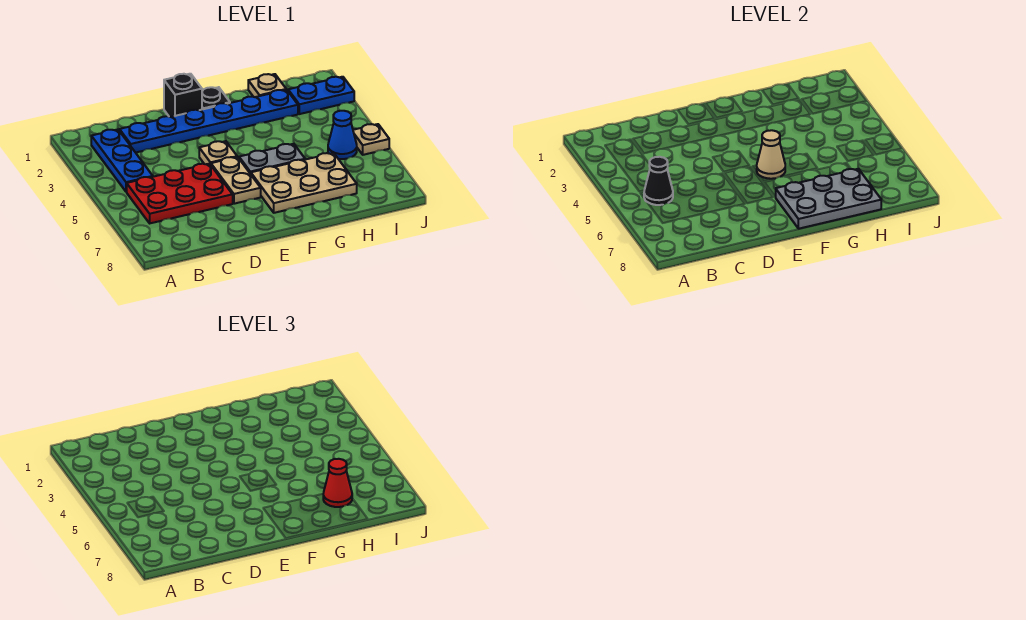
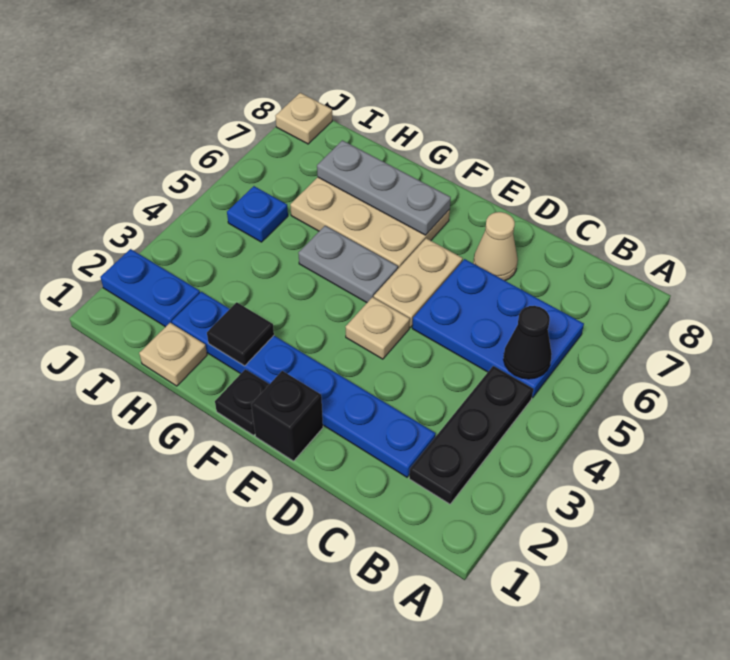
blue 1x3 plate [91,129,153,192] -> black 1x3 plate [409,366,533,504]
red 2x3 plate [127,164,233,223] -> blue 2x3 plate [412,259,584,398]
tan 1x1 cone [757,130,785,179] -> tan 1x1 cone moved to [473,212,518,281]
grey 2x3 plate [776,169,881,229] -> grey 1x3 plate [317,140,451,235]
none -> black 1x1 tile [207,302,274,366]
red 1x1 cone [323,459,352,507] -> none
blue 1x1 cone [328,111,357,159] -> blue 1x1 plate [227,186,288,242]
tan 1x1 plate [353,124,389,155] -> tan 1x1 plate moved to [276,93,332,144]

